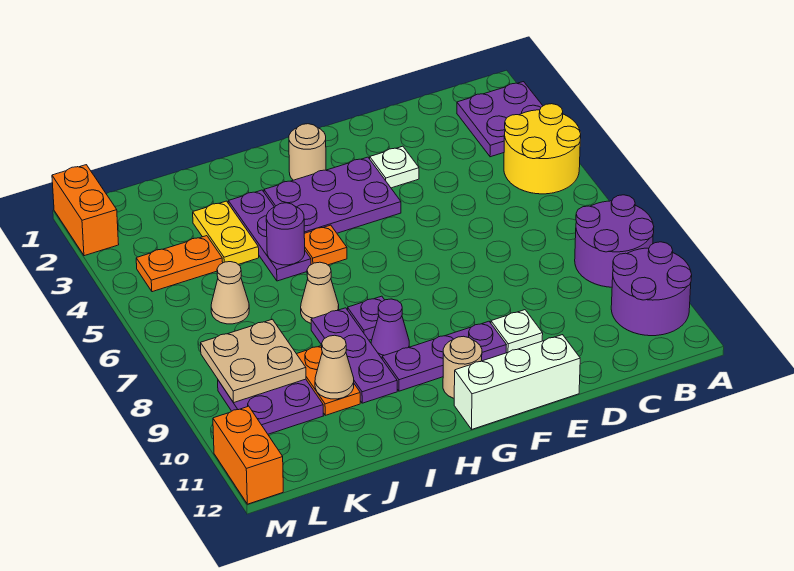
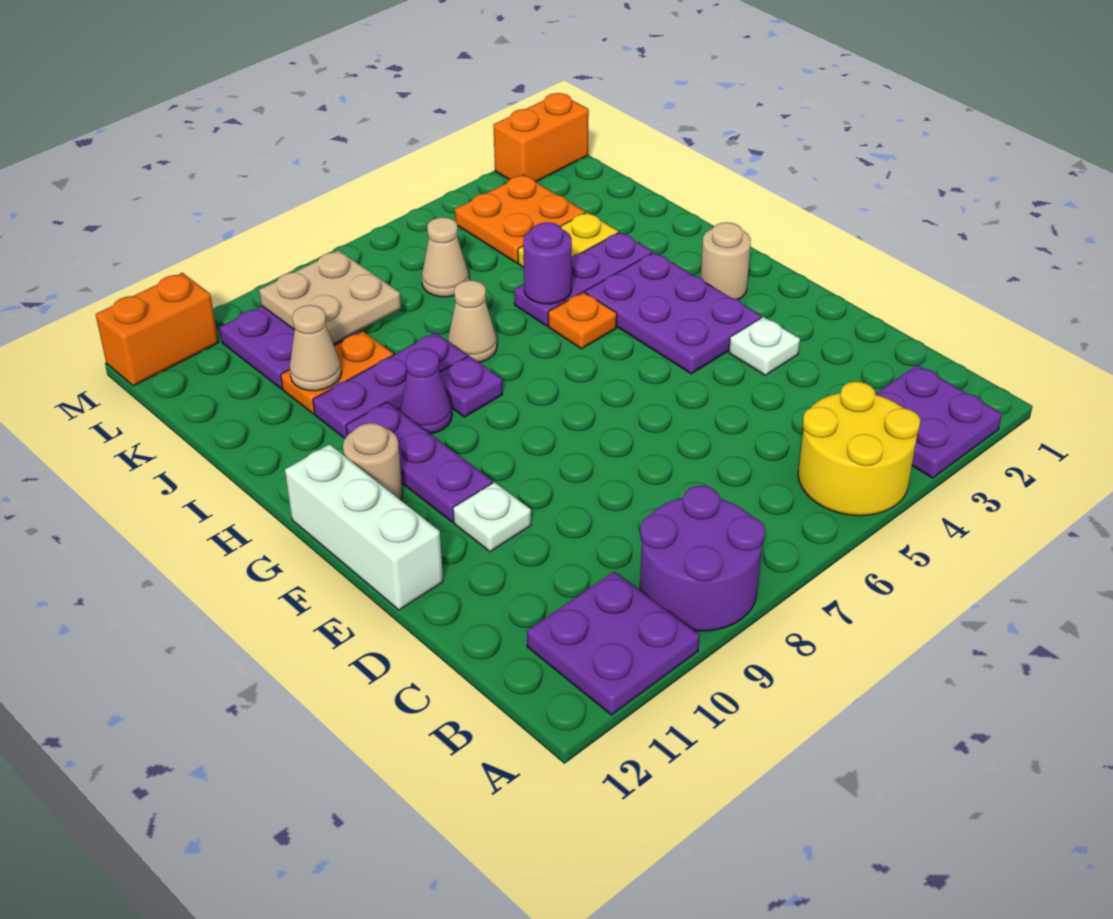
purple 2x2 round brick [611,242,692,336] -> purple 2x2 plate [527,572,699,715]
orange 1x2 plate [136,236,223,292] -> orange 2x2 plate [455,175,585,263]

